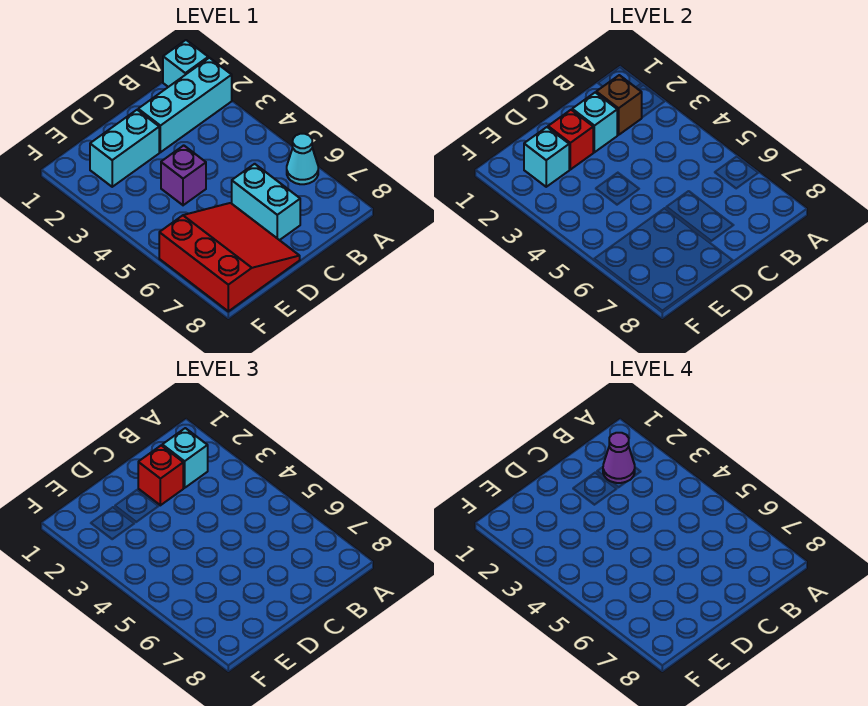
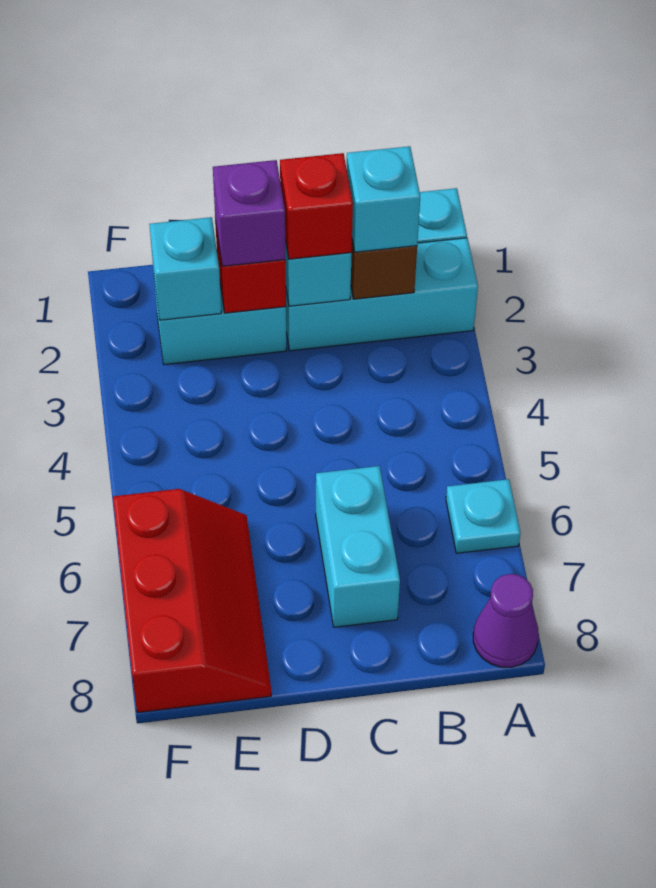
cyan 1x1 cone [287,134,318,184] -> cyan 1x1 plate [446,479,521,553]
purple 1x1 cone [603,433,635,483] -> purple 1x1 cone moved to [473,574,539,667]
purple 1x1 brick [161,145,206,205] -> purple 1x1 brick moved to [213,160,286,266]
red 3x3 slope [159,203,300,311] -> red 2x3 slope [113,489,271,713]

